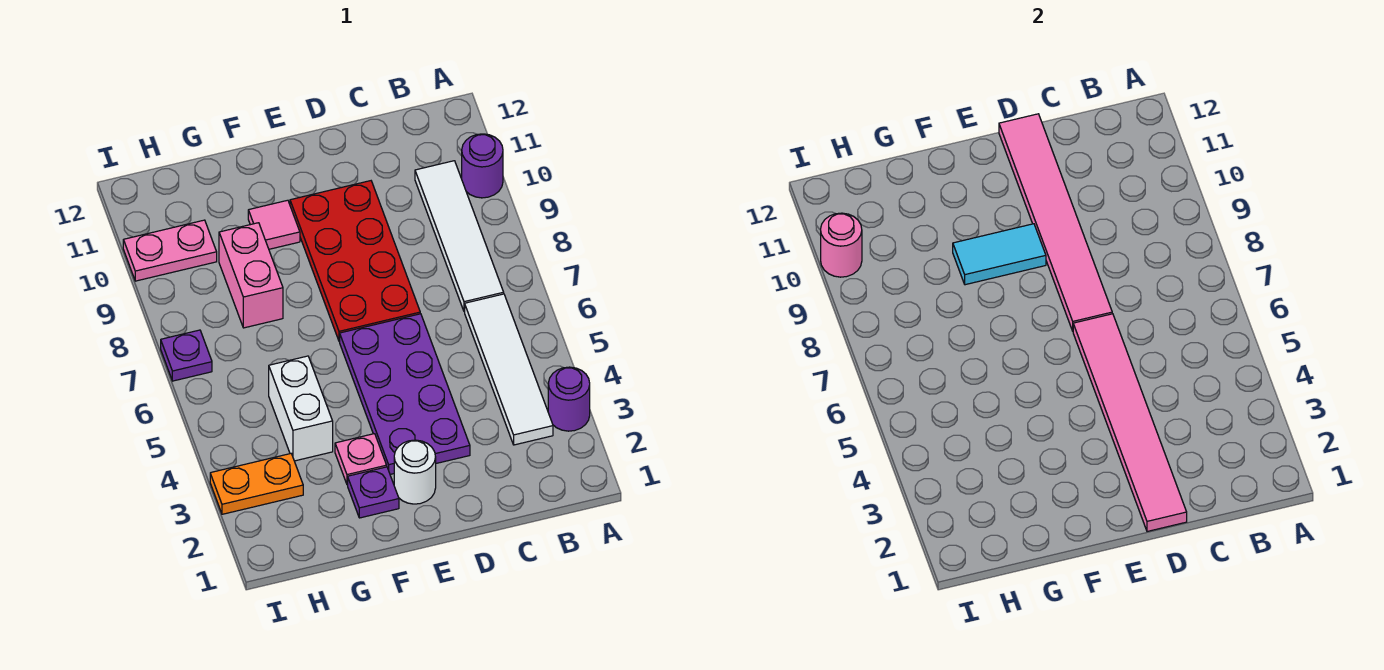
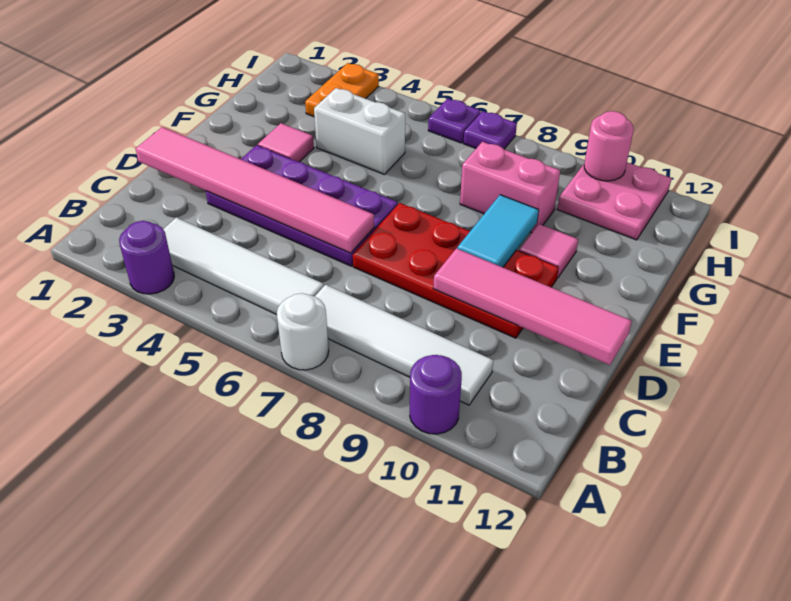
pink 1x6 tile [999,114,1112,331] -> pink 1x4 tile [433,248,632,365]
white 1x1 round brick [394,440,436,504] -> white 1x1 round brick moved to [277,293,329,370]
purple 1x1 plate [348,467,399,518] -> purple 1x1 plate moved to [428,99,481,143]
pink 1x1 plate [335,434,387,485] -> pink 1x1 tile [258,123,314,162]
pink 1x2 plate [123,220,217,281] -> pink 2x2 plate [557,162,672,240]

